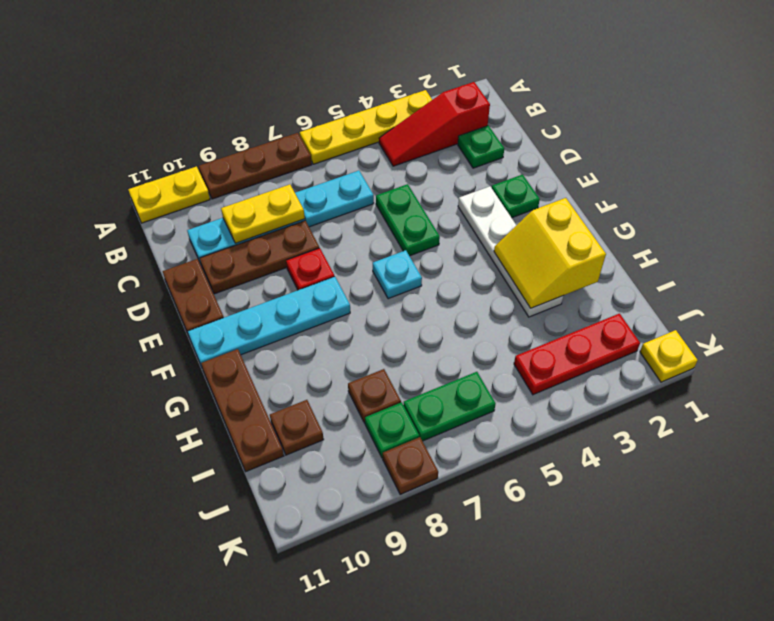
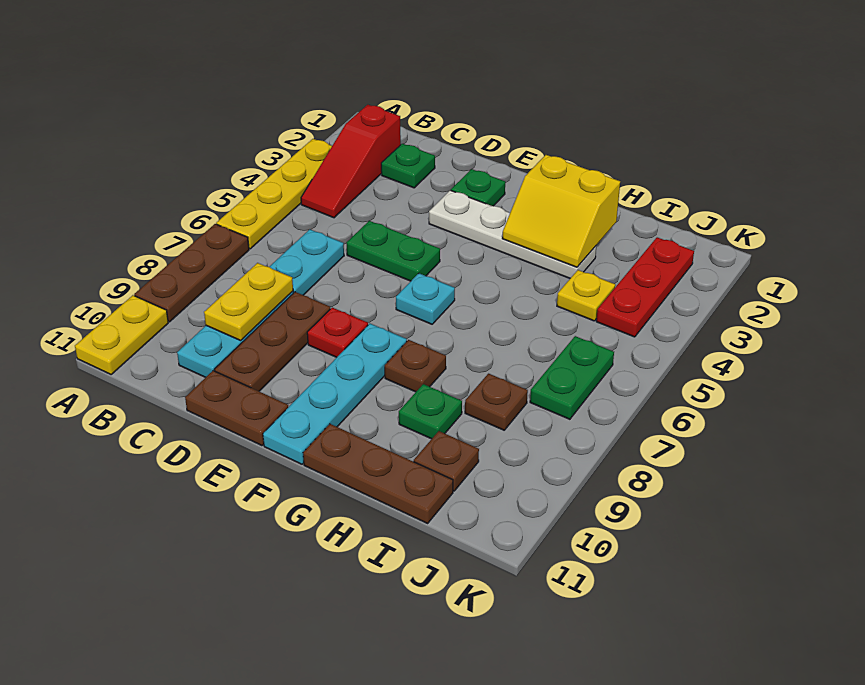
green 1x1 plate [365,402,419,458] -> green 1x1 plate moved to [399,384,462,439]
yellow 1x1 plate [640,330,697,382] -> yellow 1x1 plate moved to [557,270,615,321]
brown 1x1 plate [383,437,438,495] -> brown 1x1 plate moved to [385,340,446,392]

